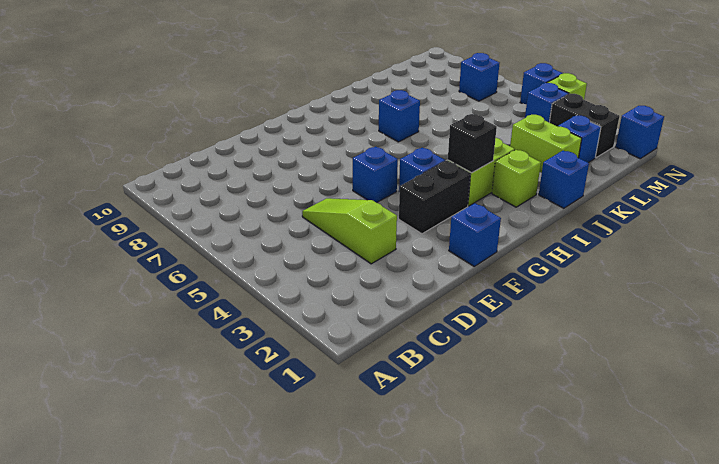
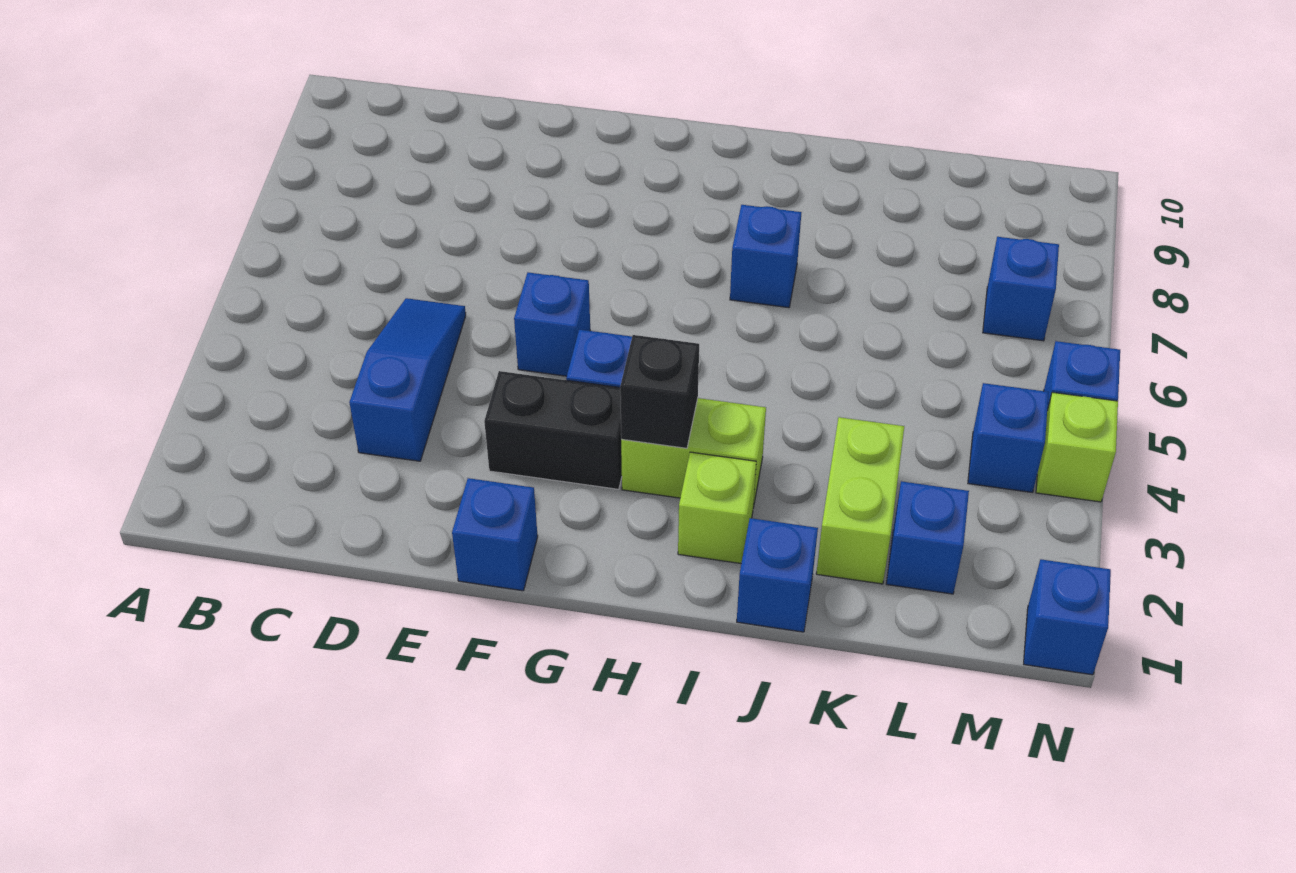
lime 1x3 slope [302,198,397,264] -> blue 1x3 slope [349,298,466,461]
black 1x2 brick [549,94,619,158] -> none

